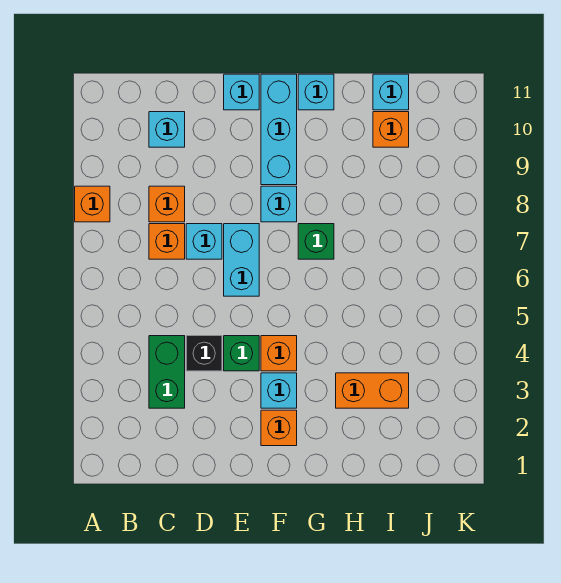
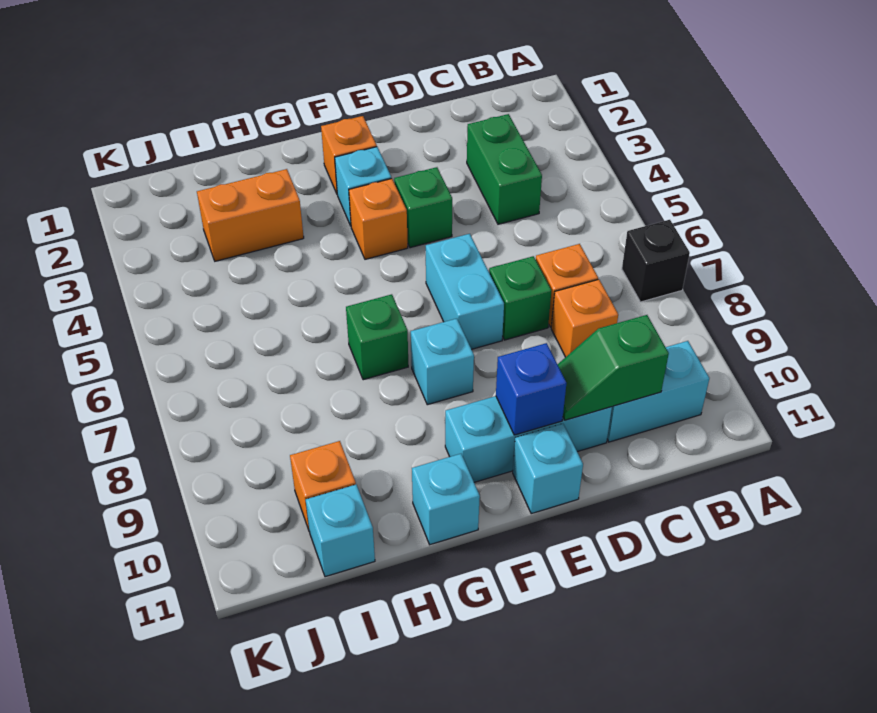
orange 1x1 brick [75,186,110,222] -> none
cyan 1x1 brick [149,112,185,147] -> cyan 1x2 brick [607,341,709,442]
none -> green 1x2 slope [557,315,669,420]
black 1x1 brick [186,336,222,371] -> black 1x1 brick moved to [622,220,690,302]
cyan 1x1 brick [186,224,222,259] -> green 1x1 brick [489,256,551,340]
none -> blue 1x1 brick [496,343,566,435]
cyan 1x3 brick [261,74,297,185] -> cyan 1x3 brick turned to [445,396,612,482]

